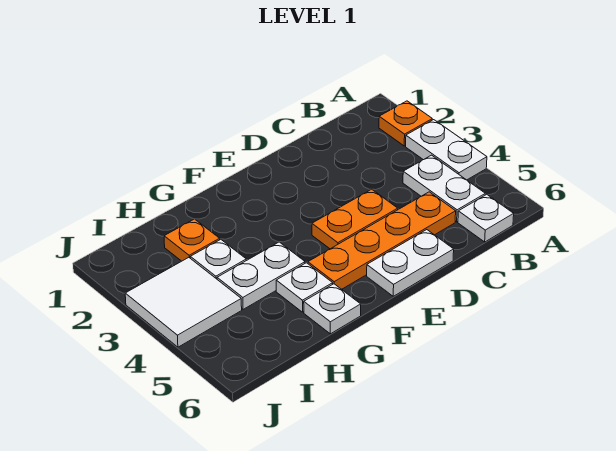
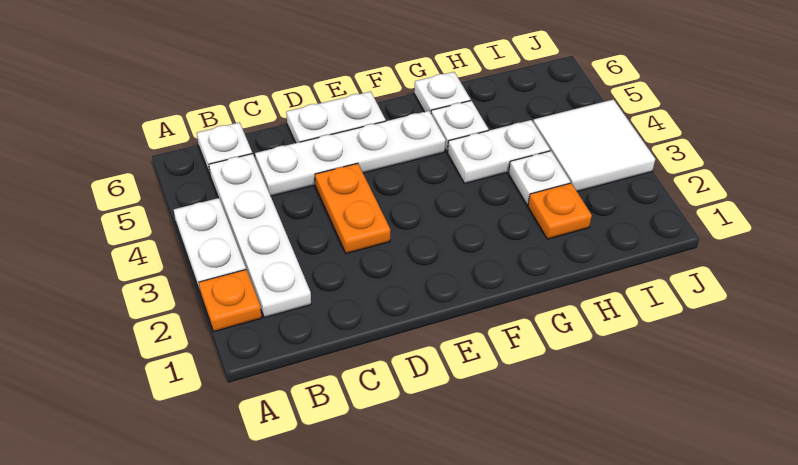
white 1x2 plate [403,155,485,222] -> white 1x4 plate [209,154,311,318]
orange 1x4 plate [308,192,456,289] -> white 1x4 plate [255,111,446,196]
orange 1x2 plate [312,189,398,249] -> orange 1x2 plate turned to [315,163,390,254]

